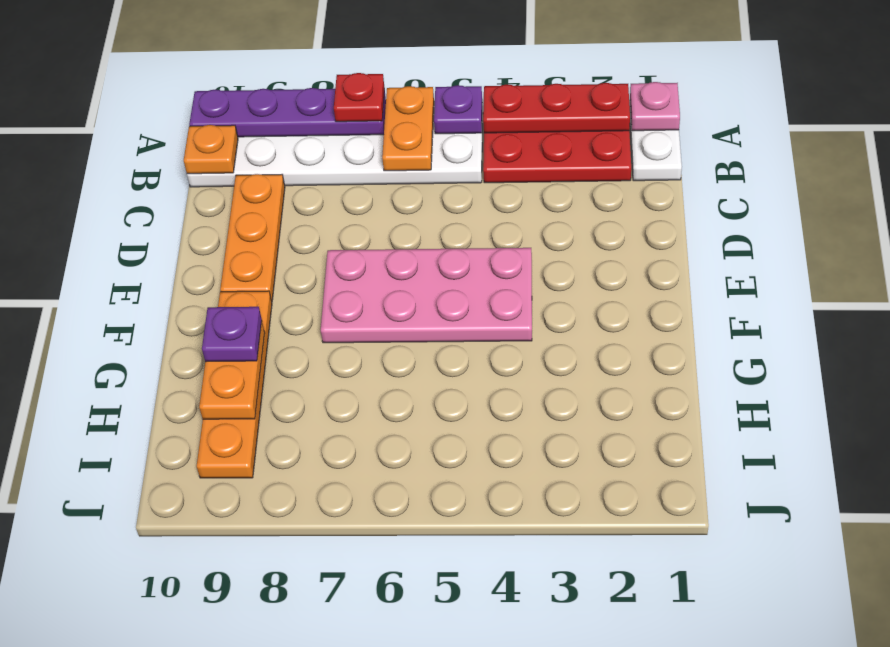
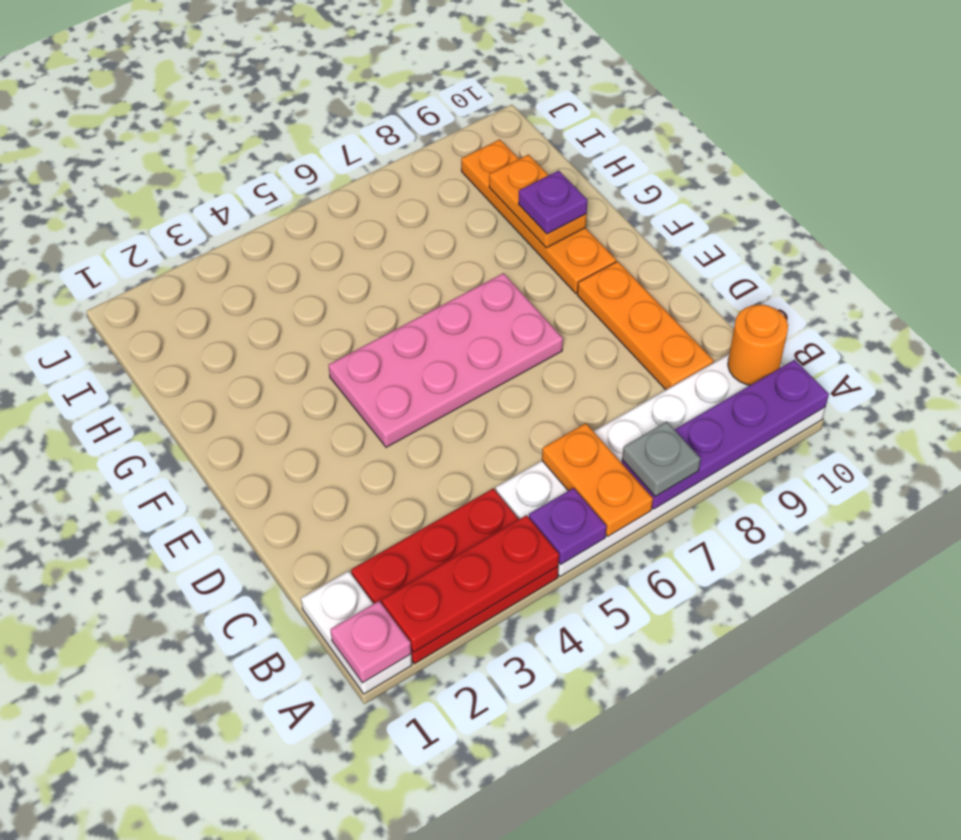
red 1x1 plate [334,73,384,122] -> grey 1x1 plate [622,422,701,497]
orange 1x1 plate [184,125,238,174] -> orange 1x1 round brick [728,305,788,385]

